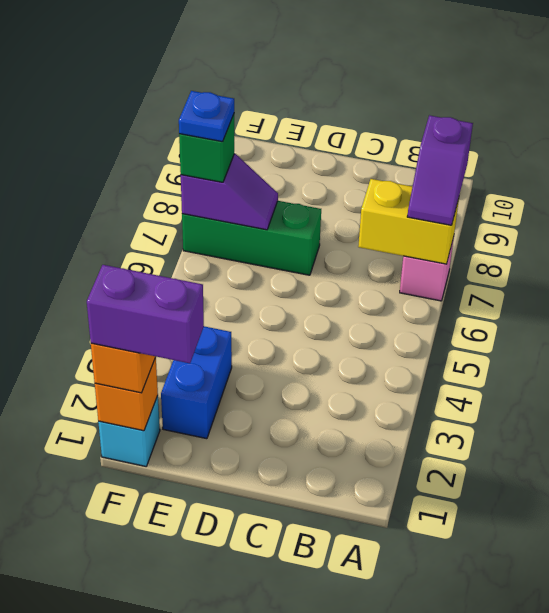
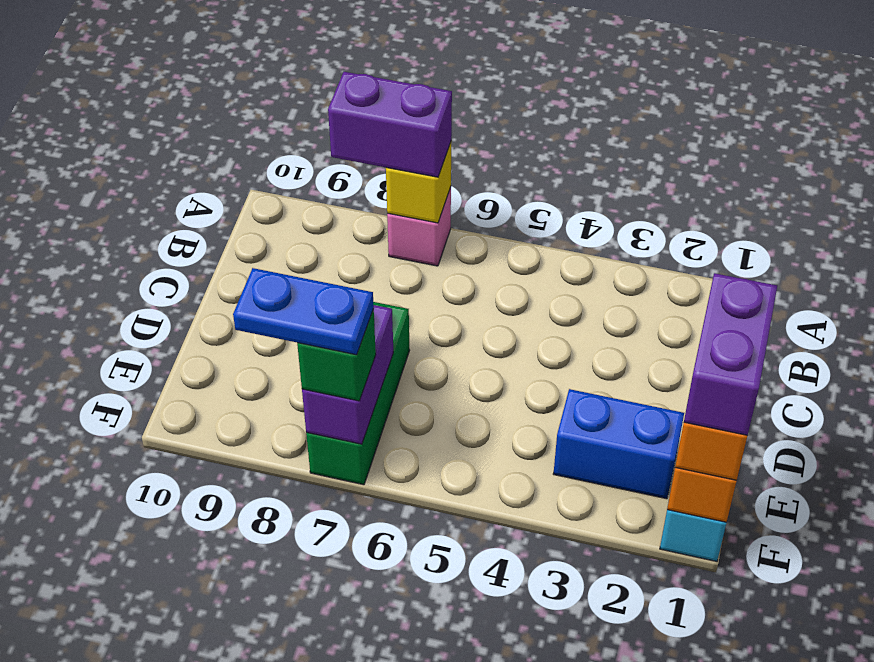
yellow 1x2 brick [358,179,459,264] -> yellow 1x1 brick [386,142,451,223]
purple 1x2 slope [407,115,473,225] -> purple 1x2 brick [328,72,452,177]
purple 1x2 slope [181,154,278,230] -> purple 1x2 brick [302,305,393,444]
blue 1x1 plate [179,91,234,142] -> blue 1x2 plate [233,268,374,355]

